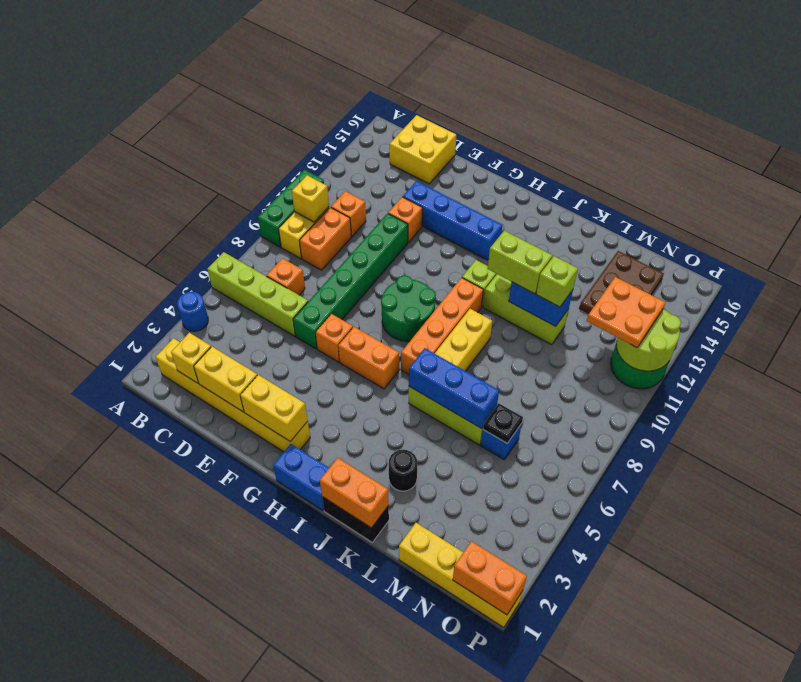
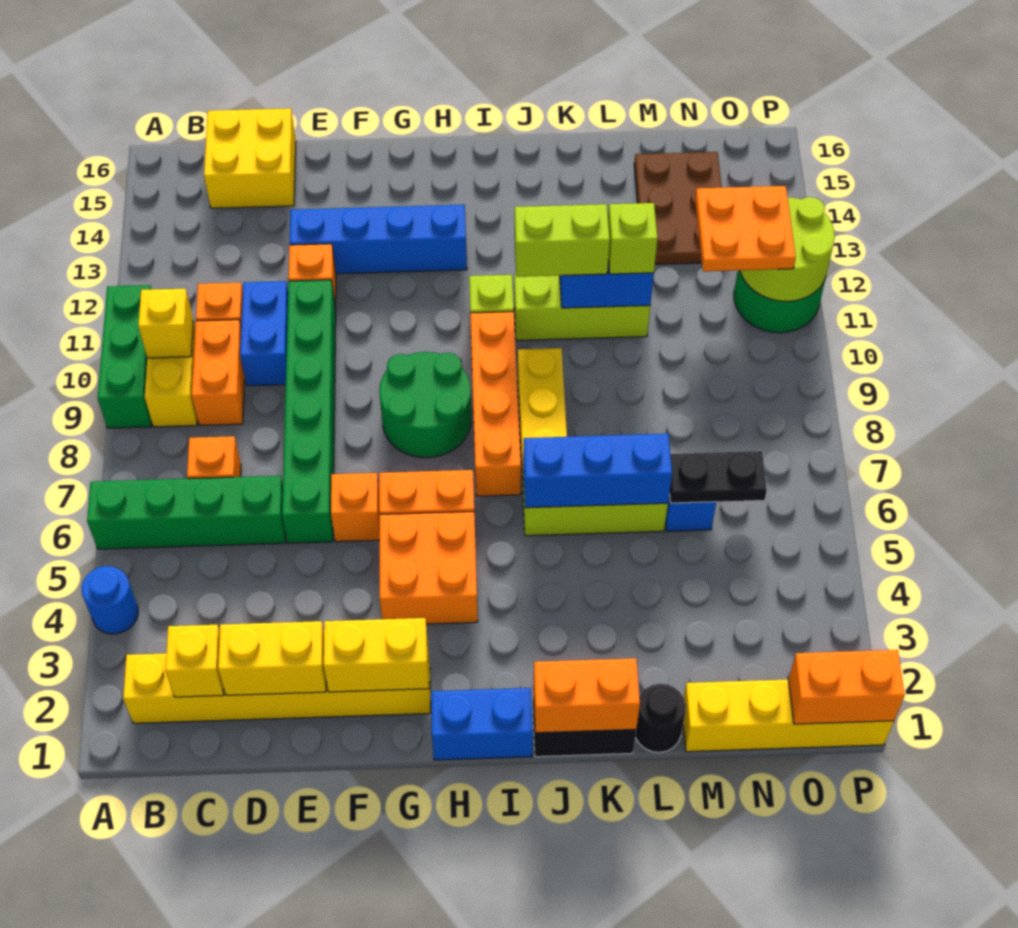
lime 1x4 brick [207,252,308,336] -> green 1x4 brick [87,476,286,549]
none -> blue 1x2 brick [240,281,288,386]
none -> orange 2x2 brick [380,512,478,624]
black 1x1 round brick [389,450,417,491] -> black 1x1 round brick moved to [635,684,686,753]
black 1x1 plate [483,403,523,443] -> black 1x2 plate [669,451,767,503]

